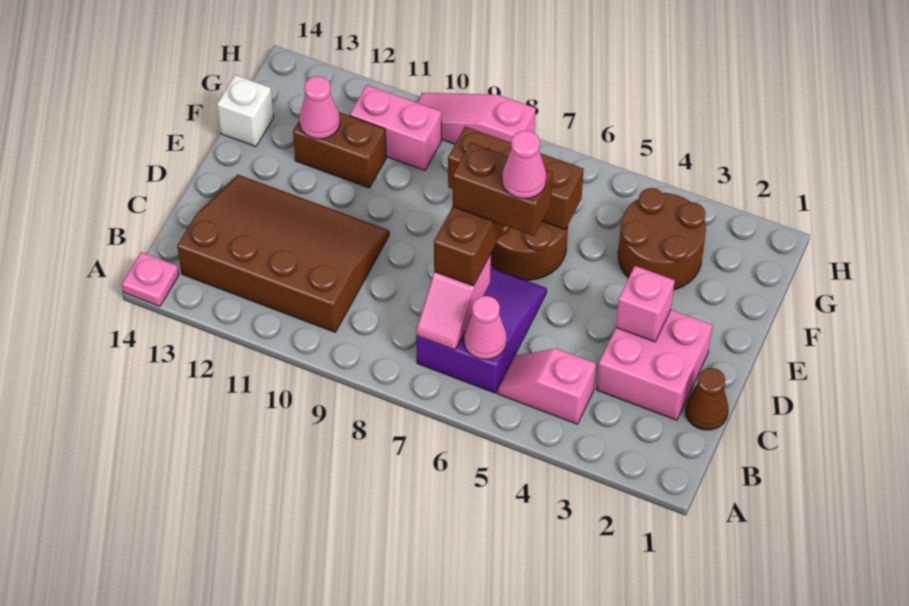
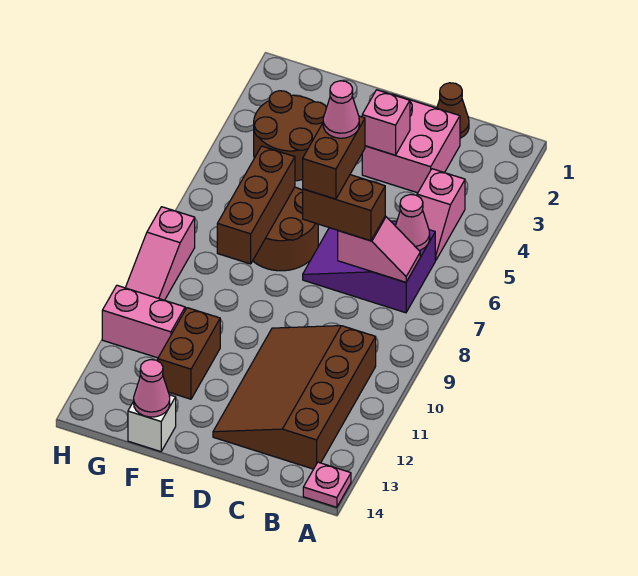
pink 1x1 cone [299,76,340,139] -> pink 1x1 cone moved to [134,360,170,417]
pink 1x2 brick [349,85,441,170] -> pink 1x2 brick turned to [102,285,185,358]

